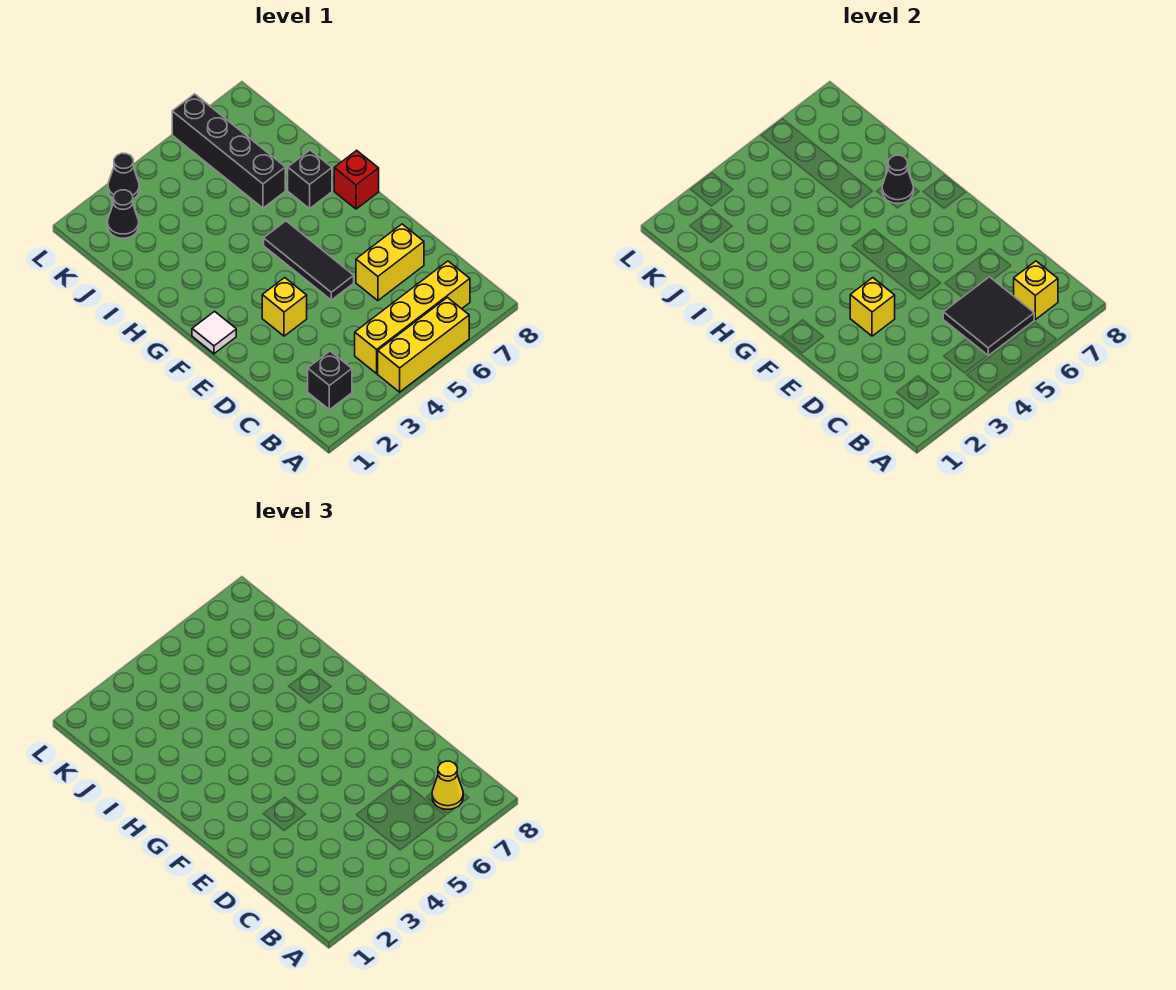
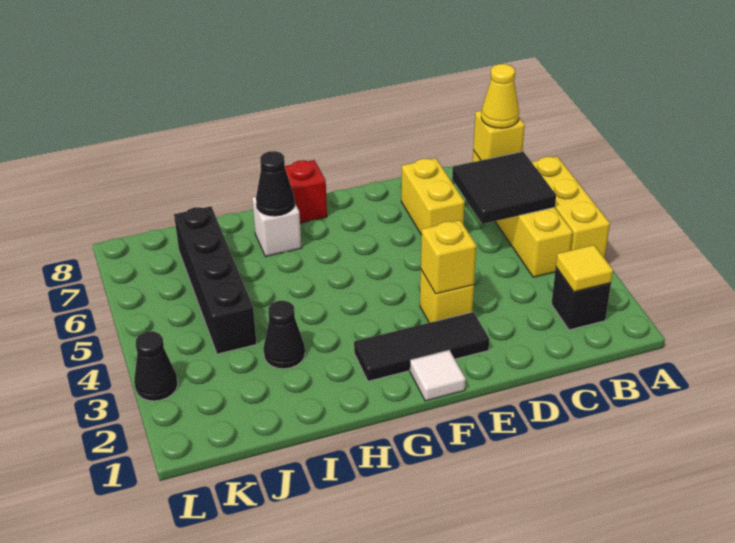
none -> yellow 1x1 tile [556,245,613,292]
black 1x3 tile [264,221,354,300] -> black 1x3 tile moved to [354,312,489,381]
black 1x1 brick [288,150,332,209] -> white 1x1 brick [252,197,301,257]
black 1x4 brick [172,94,285,208] -> black 1x4 brick turned to [174,206,257,354]
black 1x1 cone [108,190,139,238] -> black 1x1 cone moved to [263,301,305,369]

